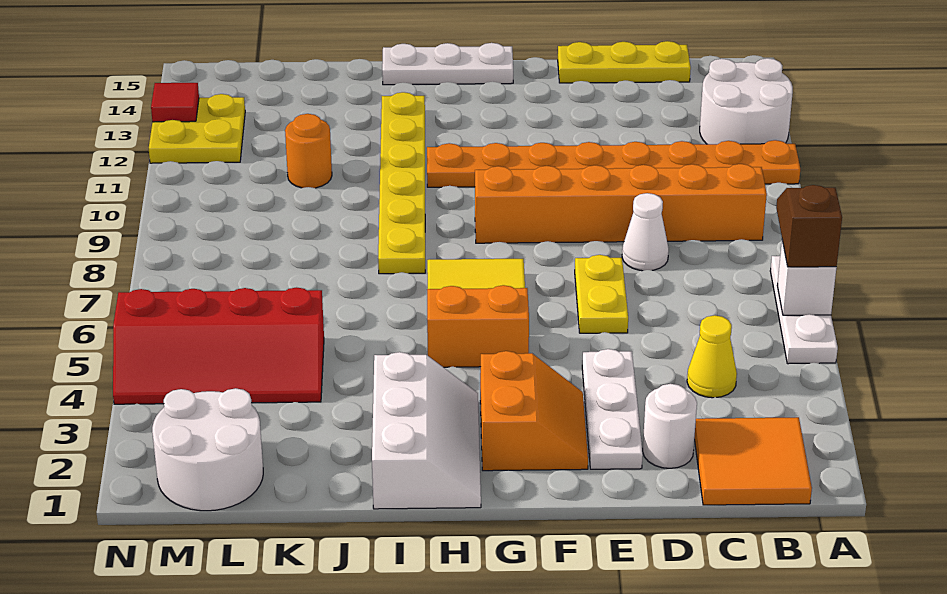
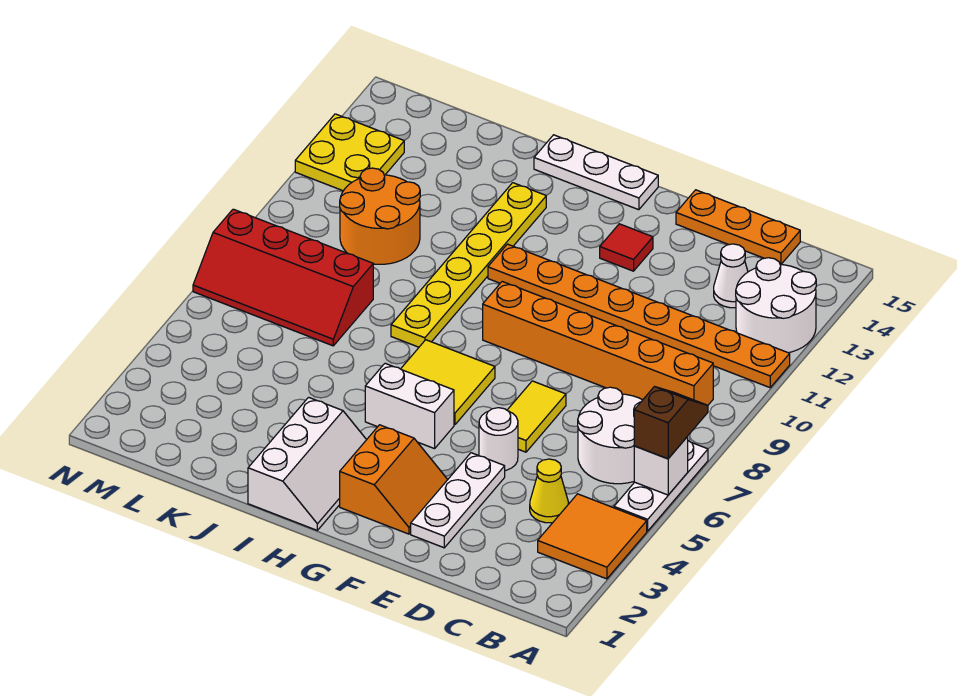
orange 2x2 tile [694,417,812,505] -> orange 2x2 tile moved to [538,494,647,579]
yellow 1x3 plate [558,41,691,83] -> orange 1x3 plate [676,190,800,265]
white 1x1 round brick [643,384,697,468] -> white 1x1 round brick moved to [479,408,518,471]
white 1x1 cone [622,193,669,271] -> white 1x1 cone moved to [714,244,748,308]
yellow 1x2 plate [575,255,628,333] -> yellow 1x2 tile [507,381,566,452]
orange 1x2 brick [427,285,529,367] -> white 1x2 brick [365,363,454,449]
red 2x4 slope [113,287,324,404] -> red 2x4 slope moved to [193,209,373,346]
orange 1x1 round brick [285,114,332,188] -> orange 2x2 round brick [340,168,420,264]
white 2x2 round brick [152,388,263,511] -> white 2x2 round brick moved to [578,387,642,484]
red 1x1 tile [151,83,199,122] -> red 1x1 tile moved to [600,224,653,271]

